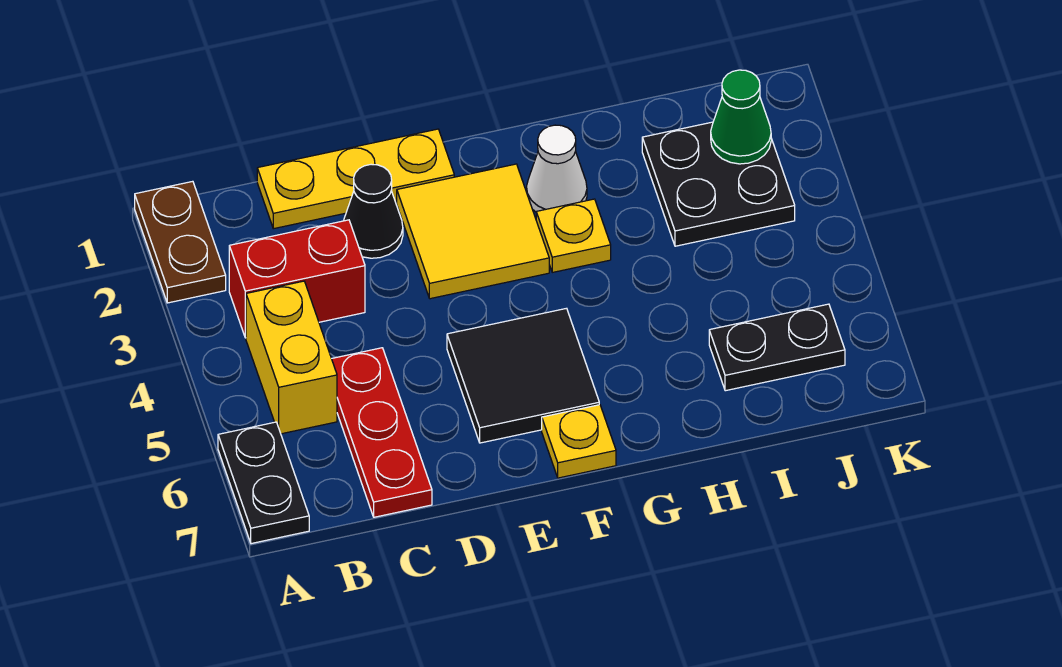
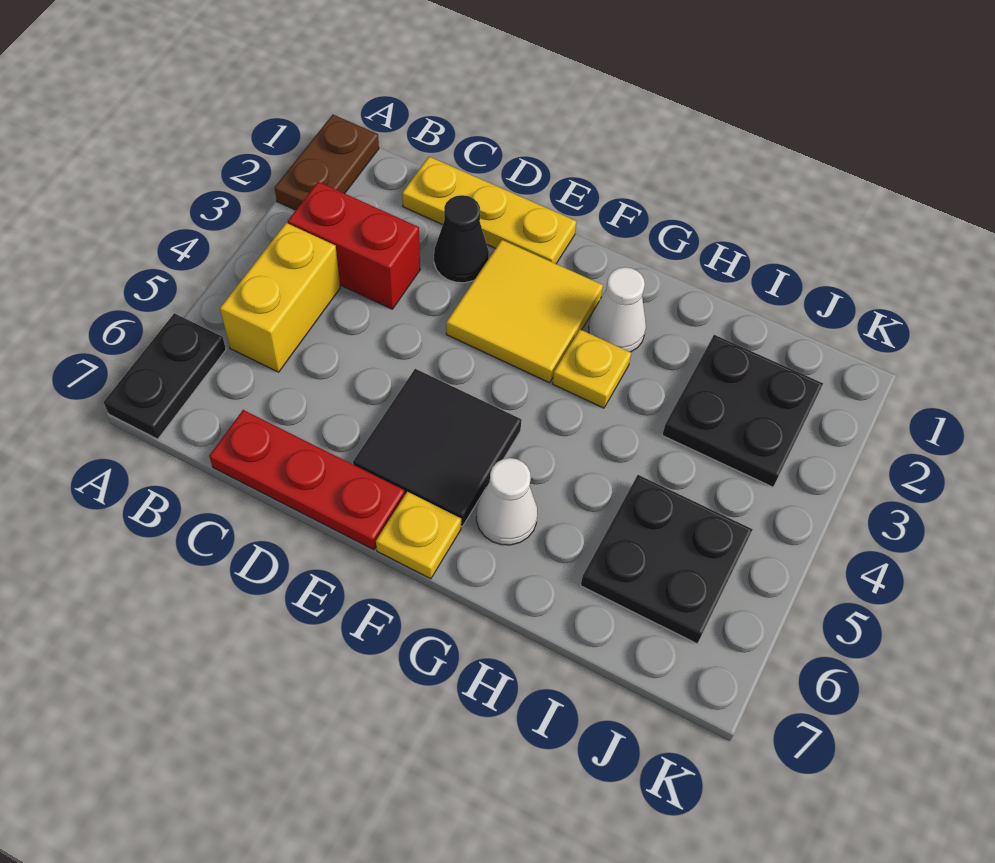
red 1x3 plate [332,348,432,517] -> red 1x3 plate turned to [209,410,405,550]
none -> white 1x1 cone [476,458,537,545]
black 1x2 plate [709,304,845,391] -> black 2x2 plate [581,475,753,644]
green 1x1 cone [711,70,771,164] -> none

